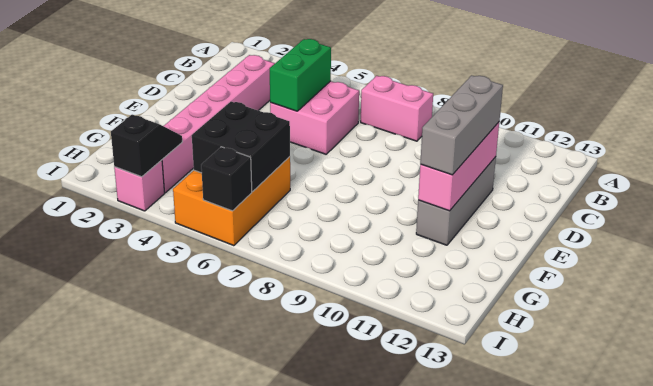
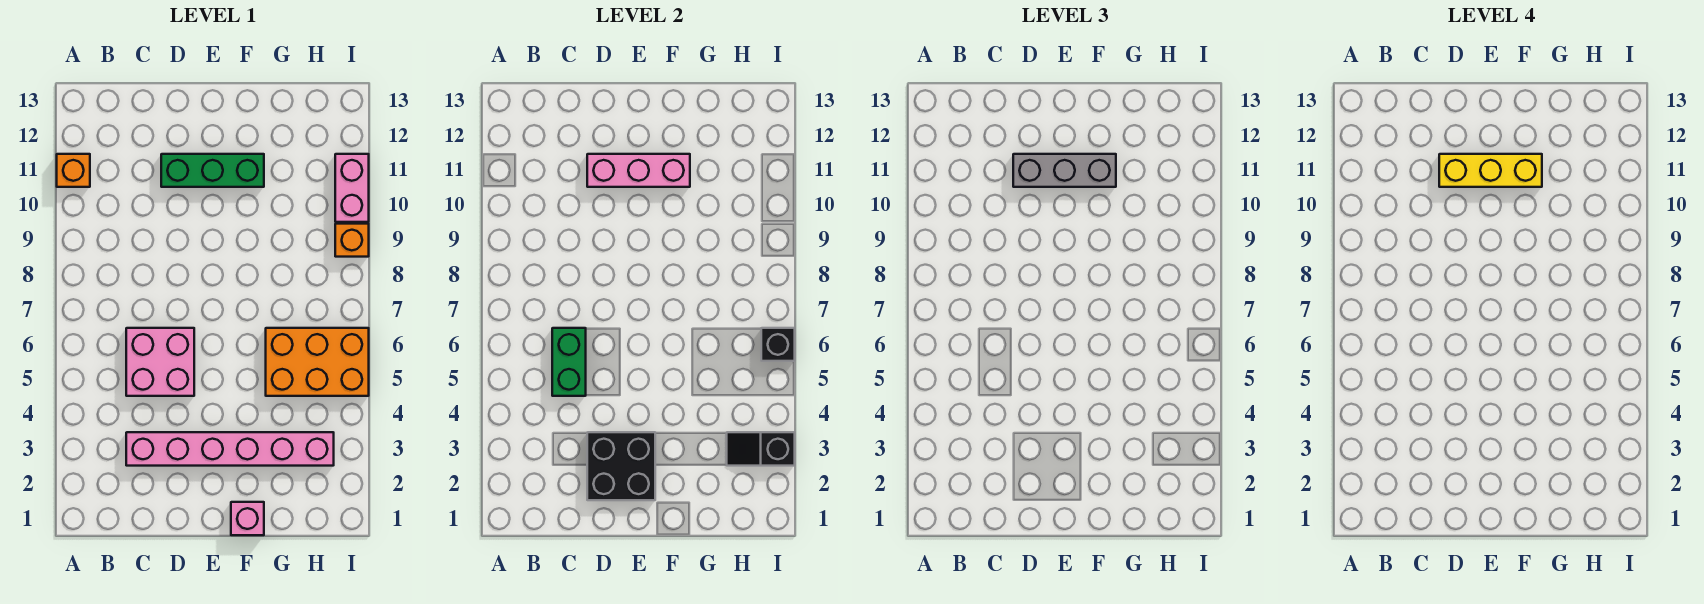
none -> orange 1x1 brick [57,154,90,187]
pink 1x2 brick [361,76,433,141] -> pink 1x2 brick moved to [335,154,369,222]
green 1x2 brick [270,39,331,111] -> green 1x2 brick turned to [552,328,586,396]
grey 1x3 brick [416,157,496,245] -> green 1x3 brick [161,154,264,187]
none -> yellow 1x3 brick [1439,154,1542,187]
black 2x2 brick [192,102,290,192] -> black 2x2 brick moved to [587,432,655,500]
pink 1x1 brick [114,160,165,211] -> pink 1x1 brick moved to [231,502,264,535]
none -> orange 1x1 brick [335,224,369,257]

